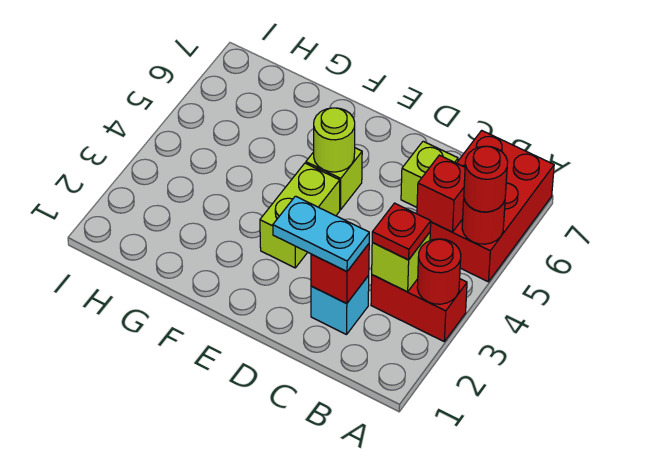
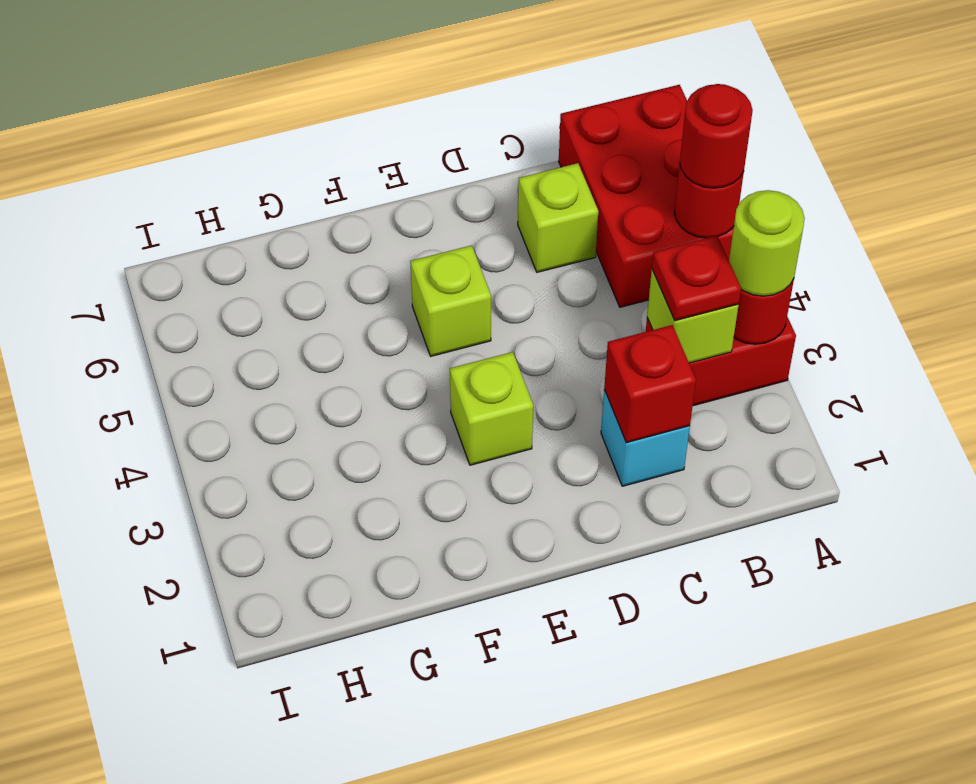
red 1x1 brick [417,155,465,232] -> none
cyan 1x2 plate [273,196,369,272] -> none
lime 1x2 brick [260,163,340,268] -> lime 1x1 brick [450,352,533,465]
lime 1x1 round brick [314,108,355,172] -> lime 1x1 round brick moved to [729,190,805,296]

